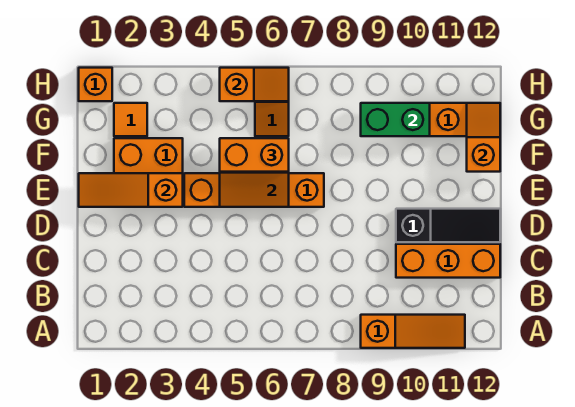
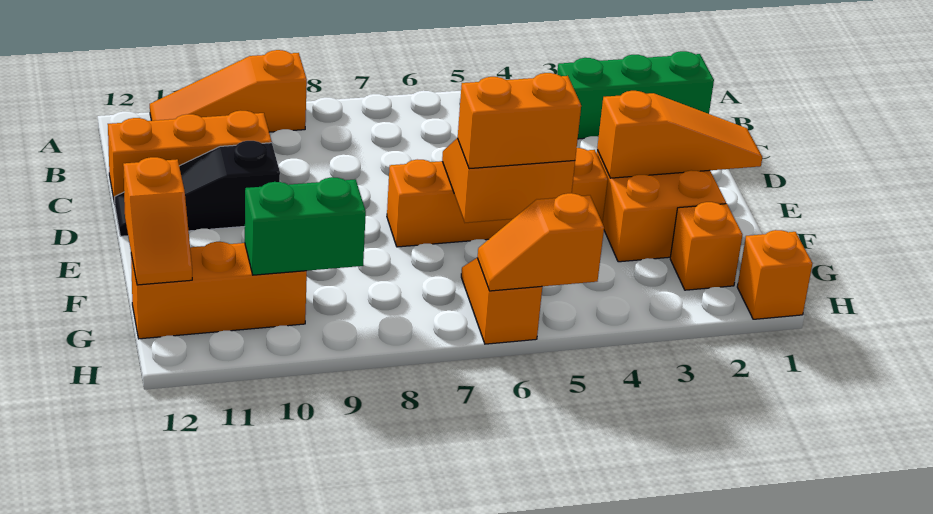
none -> green 1x3 brick [557,51,714,139]
orange 1x1 tile [114,103,147,136] -> orange 1x1 brick [670,202,743,290]

